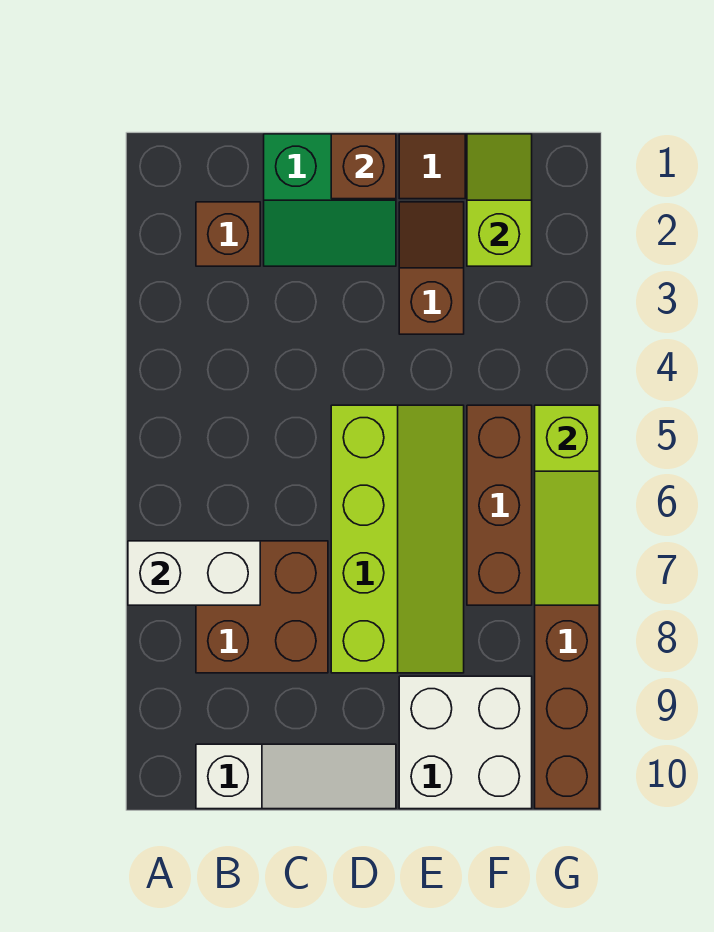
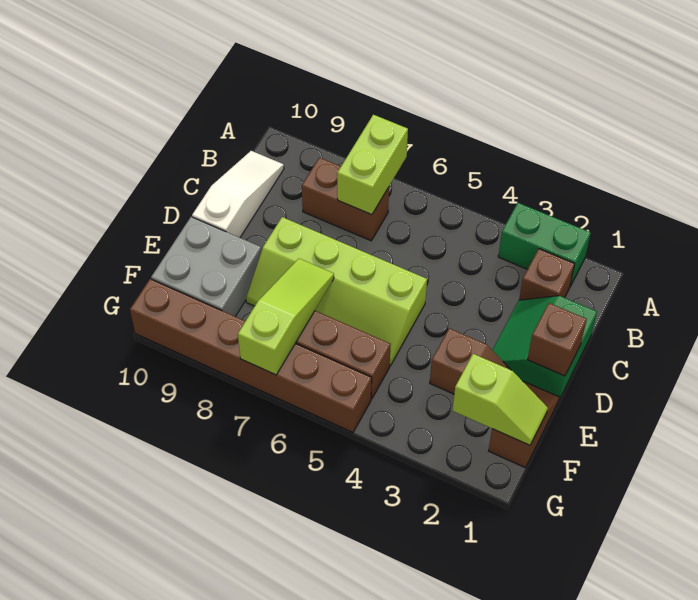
none -> green 1x2 brick [498,203,590,286]
white 1x2 brick [128,541,260,605] -> lime 1x2 brick [337,115,408,215]
brown 2x2 brick [196,541,328,673] -> brown 1x2 brick [302,158,389,241]
white 1x3 slope [196,744,396,809] -> white 1x3 slope turned to [192,151,284,238]
white 2x2 brick [399,676,532,809] -> grey 2x2 brick [151,217,261,317]
lime 1x3 slope [535,405,599,605] -> lime 1x3 slope turned to [238,259,334,375]

